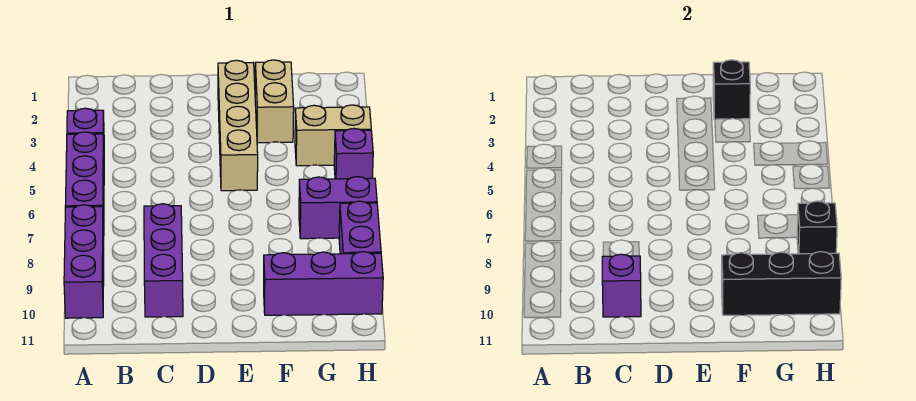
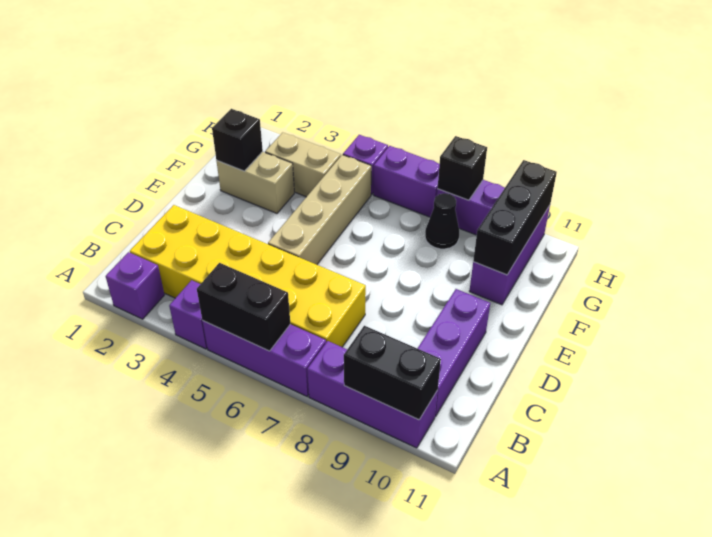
none -> black 1x2 brick [197,263,290,351]
none -> black 1x2 brick [344,326,441,420]
none -> yellow 2x6 brick [130,205,366,347]
purple 1x3 brick [144,204,183,317] -> purple 1x3 brick turned to [418,289,490,417]
purple 1x1 brick [602,254,641,317] -> purple 1x1 brick moved to [106,252,164,319]
tan 1x4 brick [218,60,258,191] -> tan 1x4 brick turned to [268,155,371,265]
tan 1x2 brick [295,105,371,166] -> tan 1x2 brick turned to [265,132,341,197]
purple 1x2 brick [299,177,377,239] -> purple 1x2 brick turned to [373,146,439,217]
none -> black 1x1 cone [425,193,459,249]

